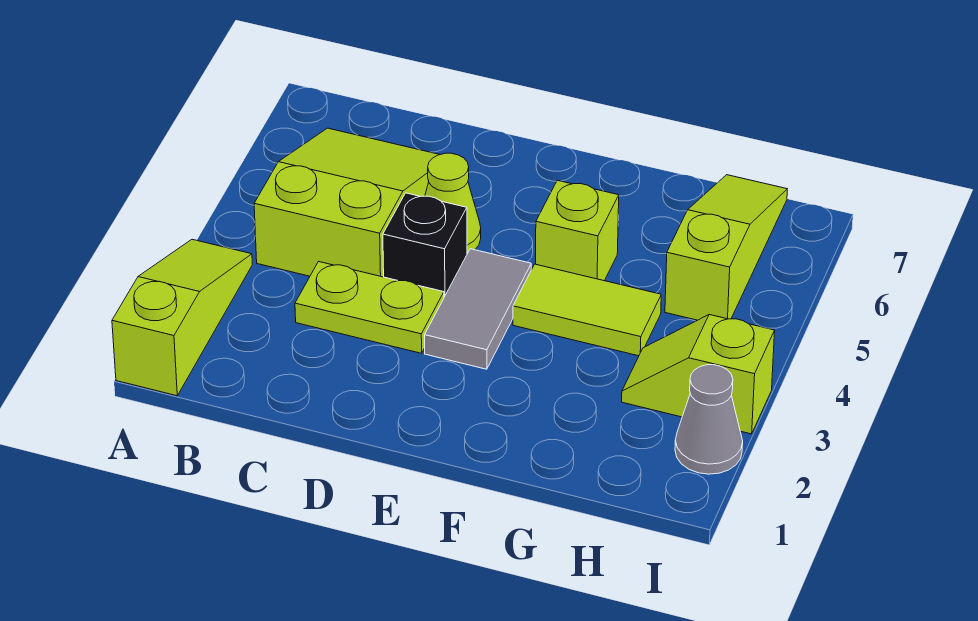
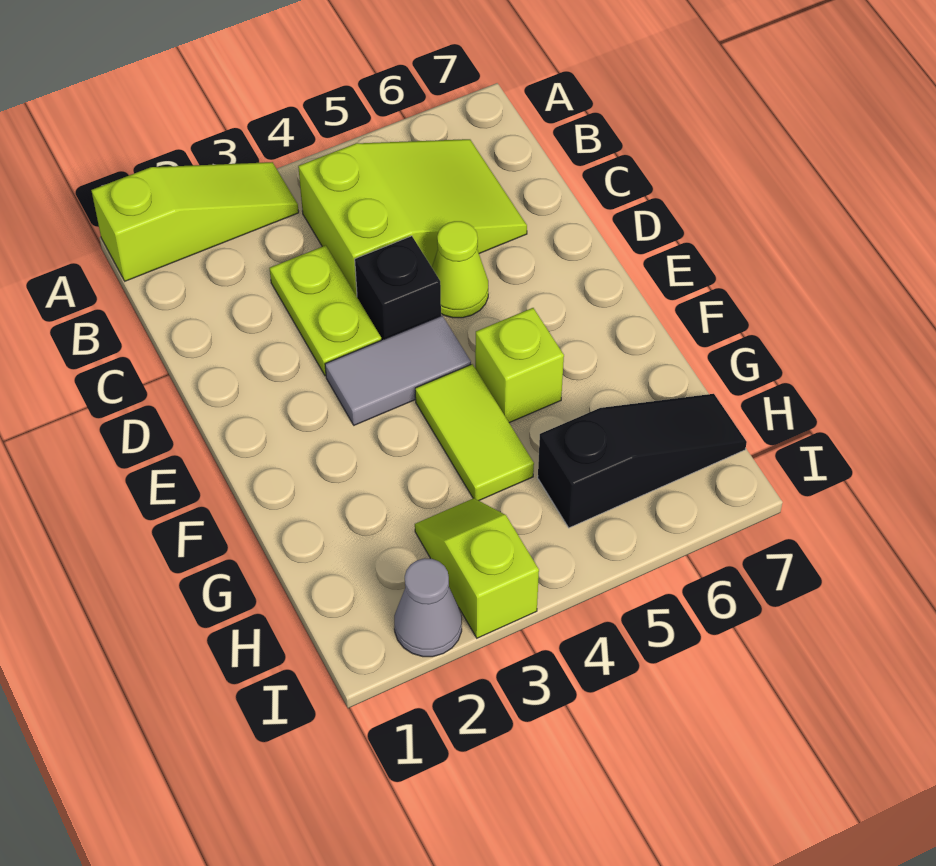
lime 1x3 slope [665,175,787,320] -> black 1x3 slope [538,394,747,528]

